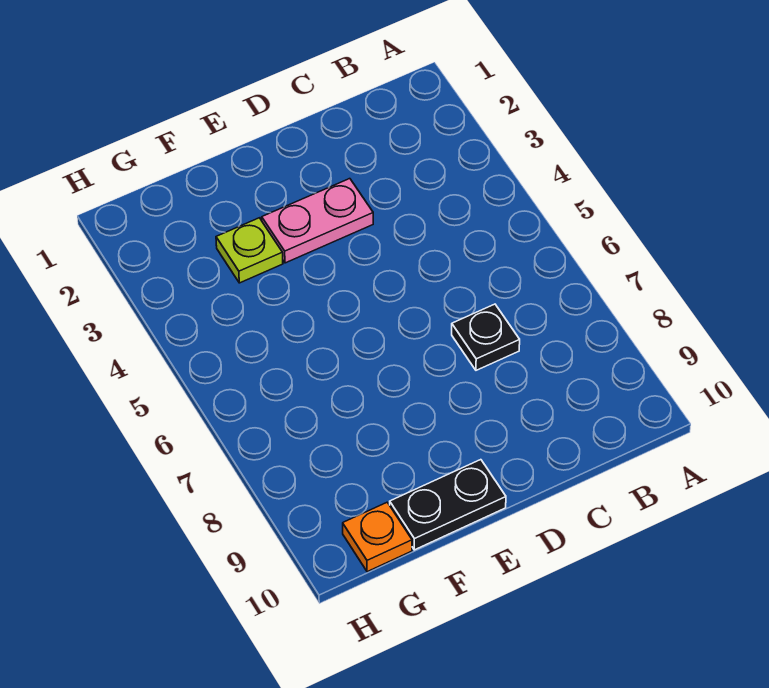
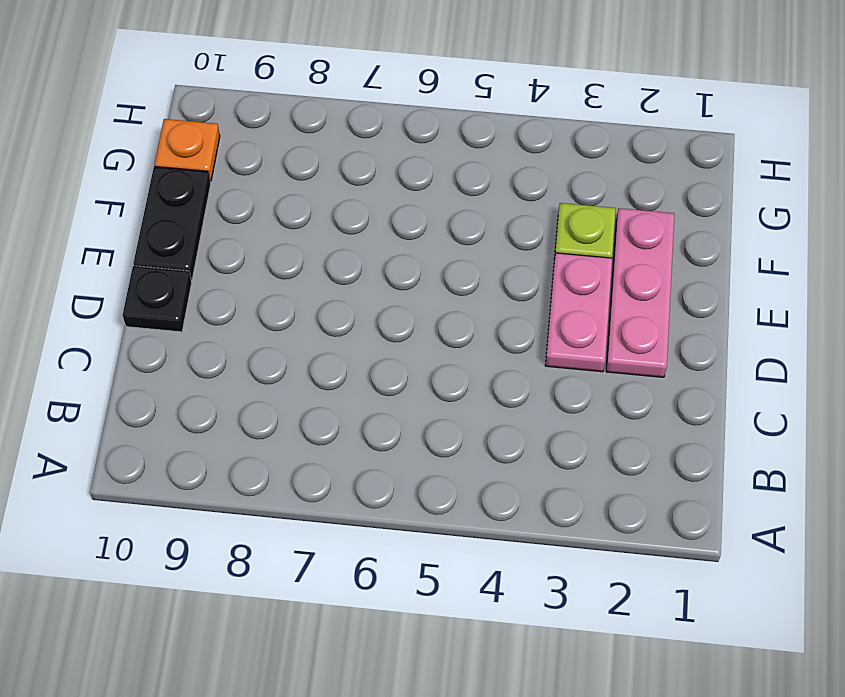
black 1x1 plate [452,304,520,370] -> black 1x1 plate moved to [123,266,192,332]
none -> pink 1x3 plate [606,208,674,377]

